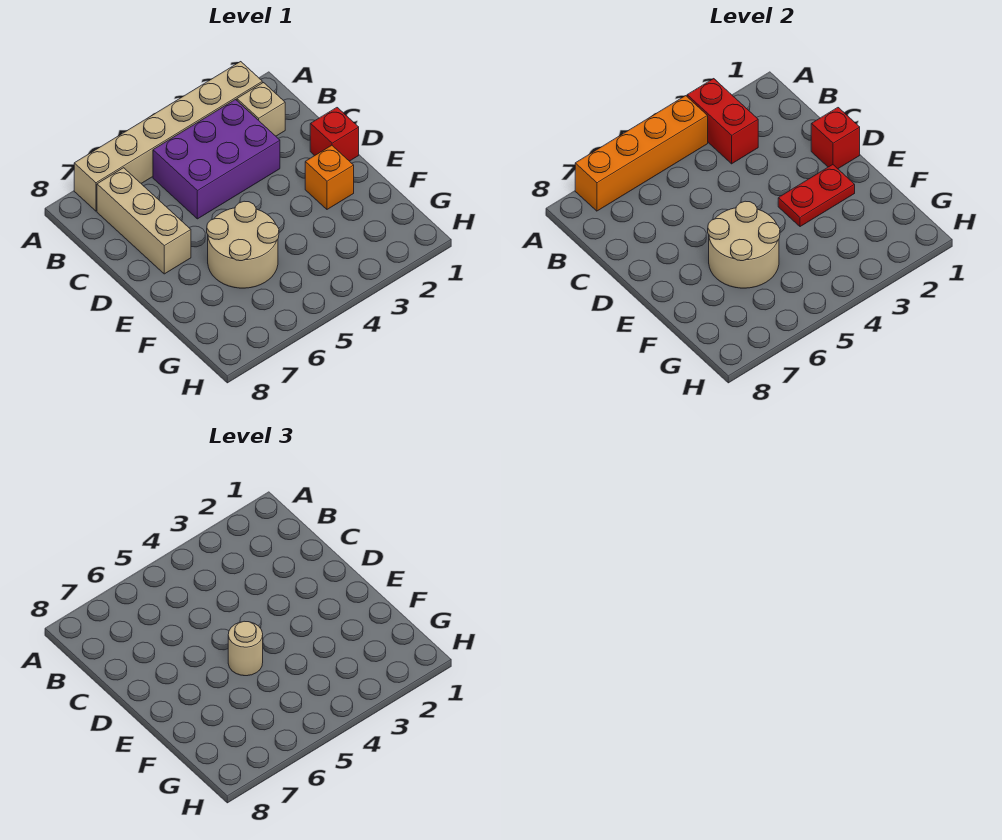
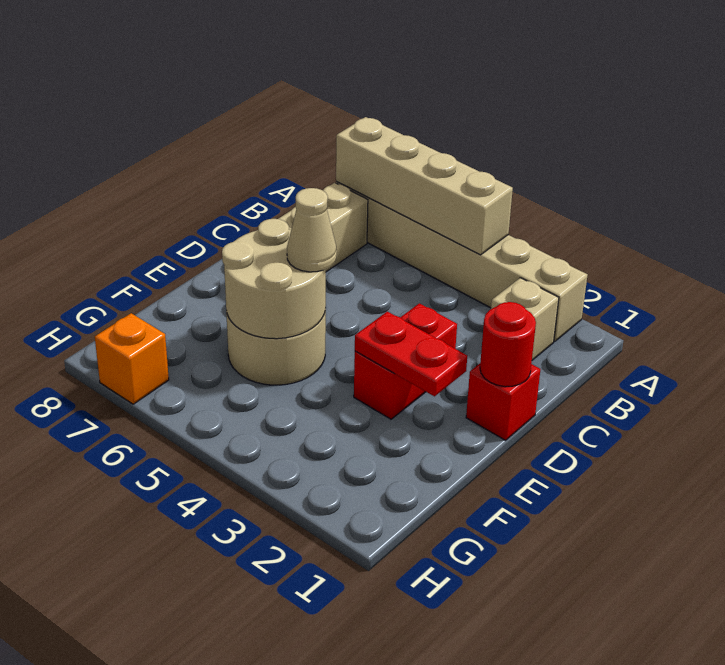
red 1x2 brick [687,79,758,164] -> red 1x2 brick moved to [354,303,457,419]
orange 1x4 brick [575,96,708,211] -> tan 1x4 brick [336,117,513,255]
purple 2x3 brick [153,100,280,219] -> none
red 1x1 brick [811,108,860,169] -> red 1x1 round brick [480,302,536,387]
orange 1x1 brick [305,145,354,209] -> orange 1x1 brick moved to [95,313,169,404]
tan 1x1 round brick [228,621,263,676] -> tan 1x1 cone [287,188,337,272]

